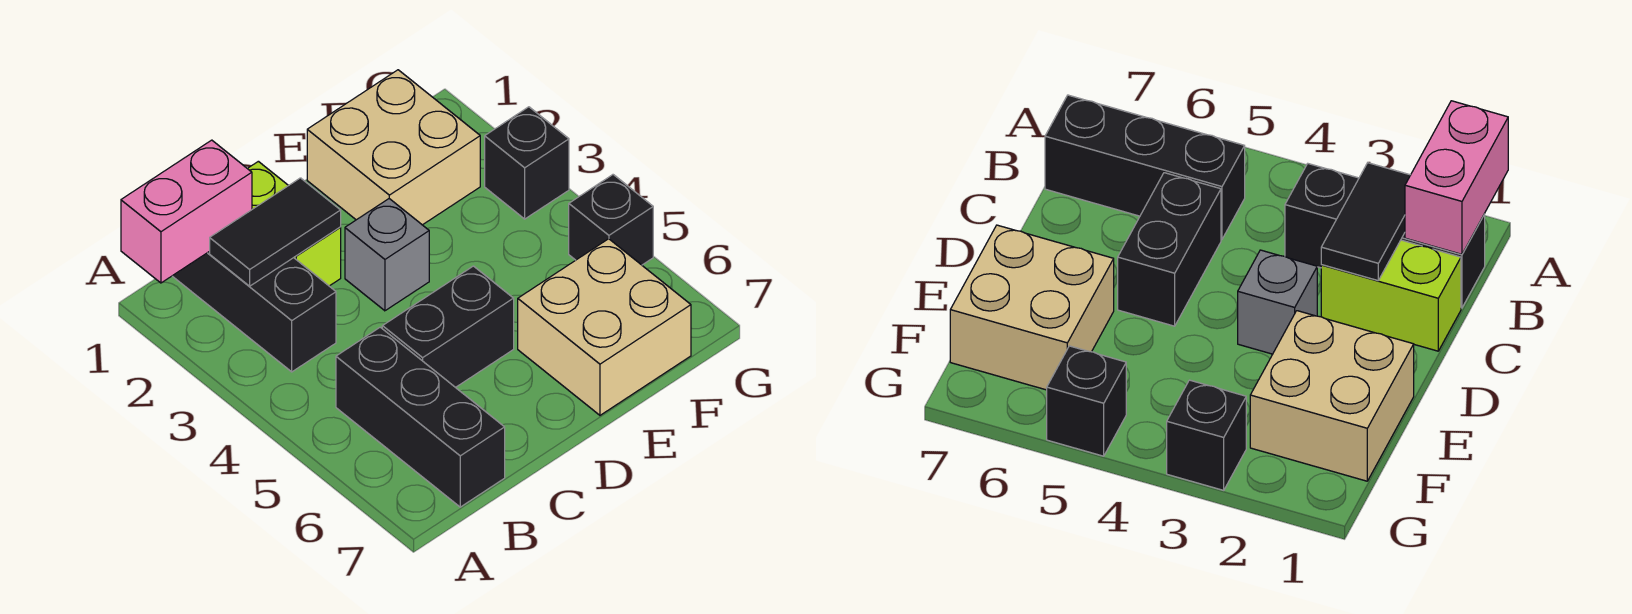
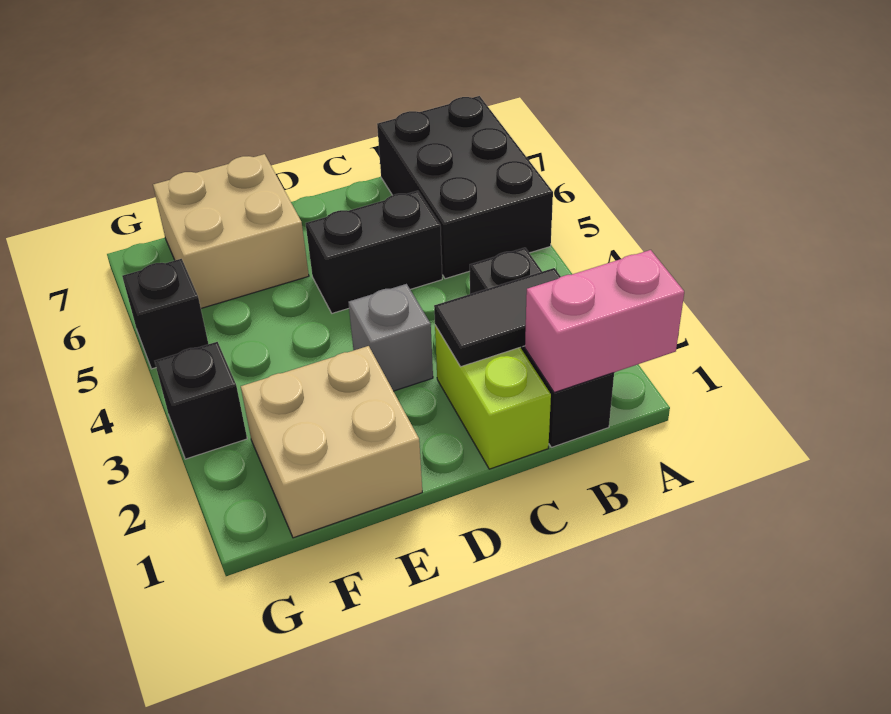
black 1x3 brick [336,327,505,507] -> black 2x3 brick [377,96,553,279]

